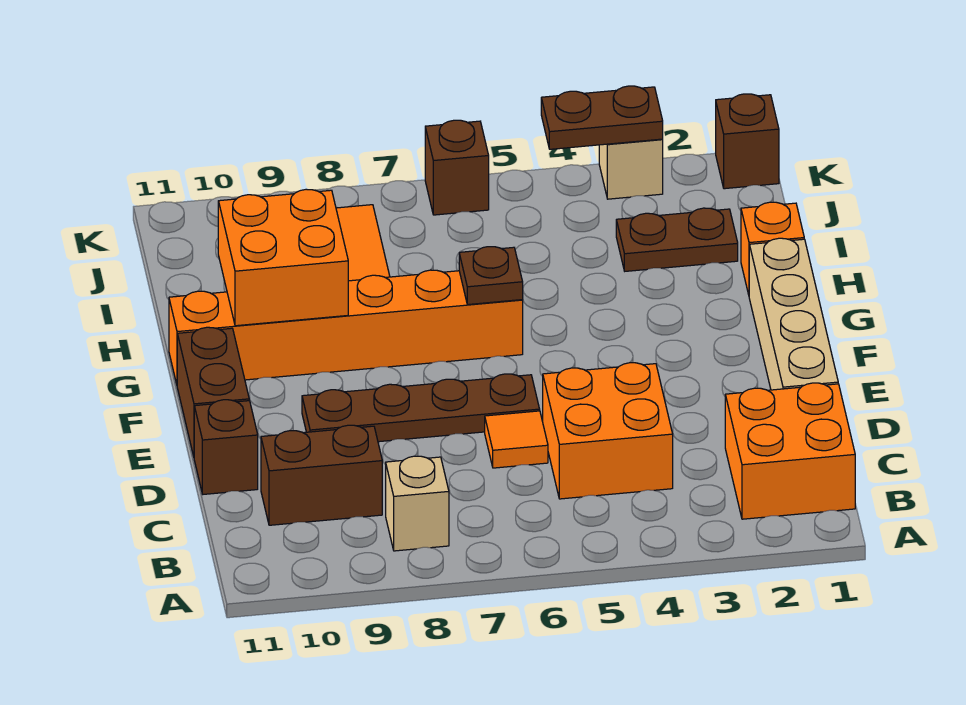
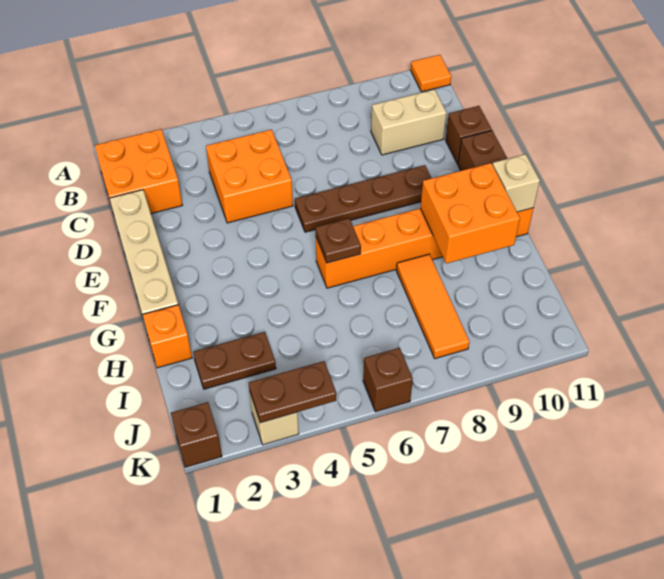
tan 1x1 brick [386,456,449,551] -> tan 1x1 brick moved to [493,154,540,212]
brown 1x2 brick [261,425,382,525] -> tan 1x2 brick [371,89,446,155]
orange 1x1 tile [485,411,548,468] -> orange 1x1 tile moved to [411,55,451,92]

